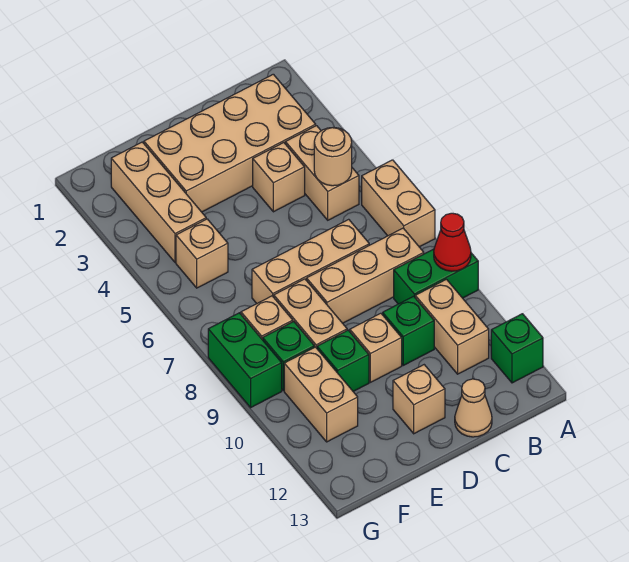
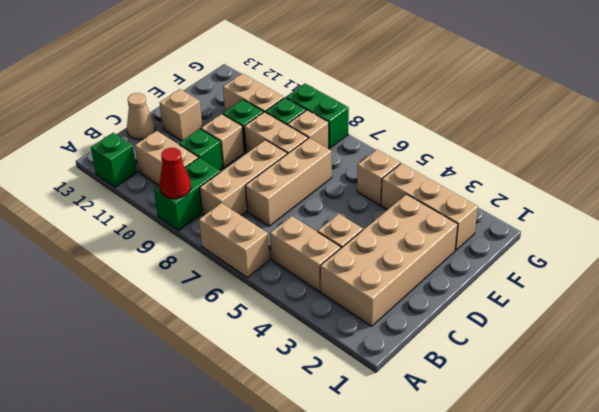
tan 1x1 round brick [314,127,352,186] -> none

